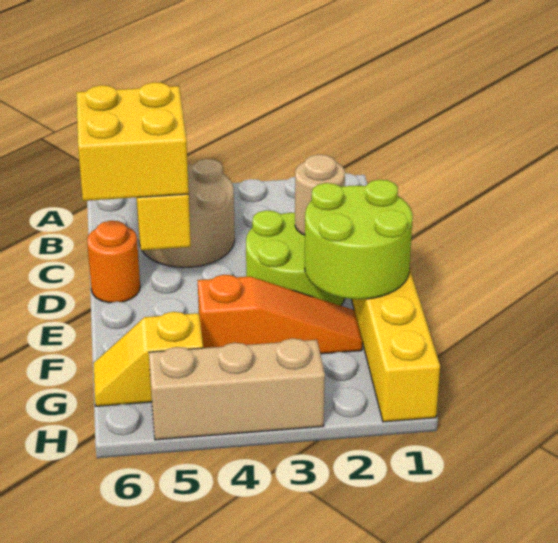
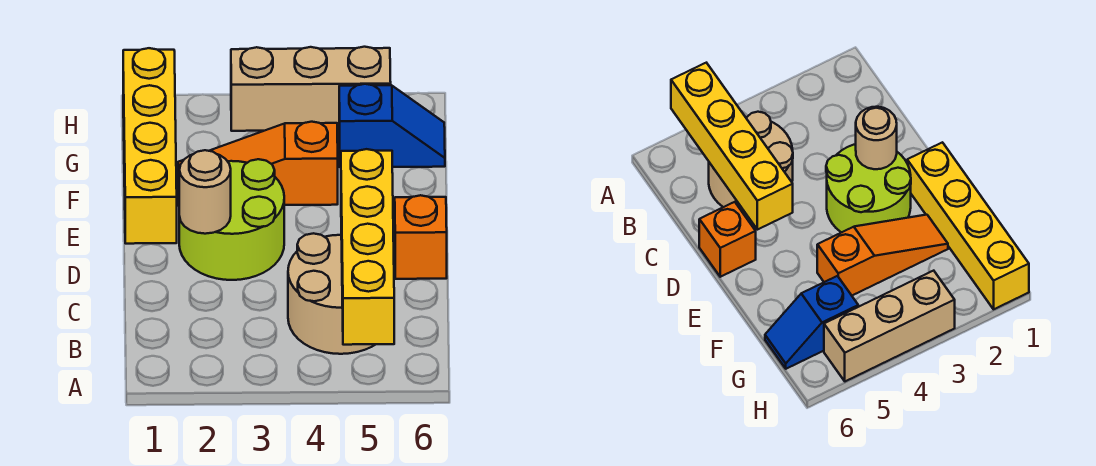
yellow 2x2 brick [76,82,189,201] -> none
orange 1x1 round brick [87,221,140,303] -> orange 1x1 brick [395,195,447,279]
lime 2x2 round brick [305,180,413,299] -> none
yellow 1x2 slope [93,312,203,406] -> blue 1x2 slope [339,84,445,167]

